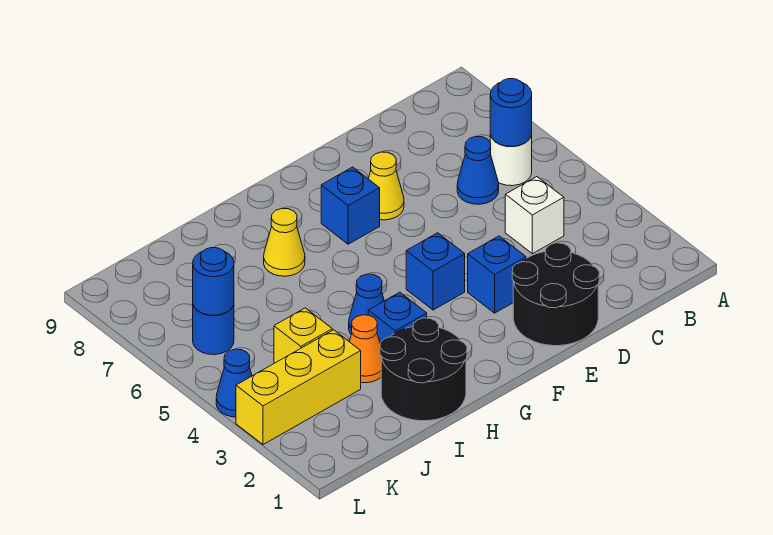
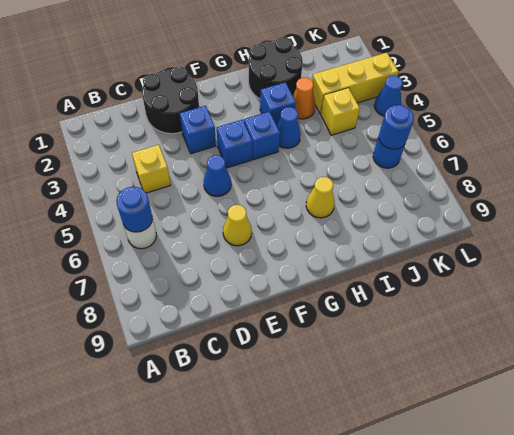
white 1x1 brick [505,177,564,254] -> yellow 1x1 brick [132,145,171,193]
blue 1x1 cone [457,137,499,204] -> blue 1x1 cone moved to [204,155,231,196]
blue 1x1 brick [321,167,380,244] -> blue 1x1 brick moved to [244,111,280,160]

